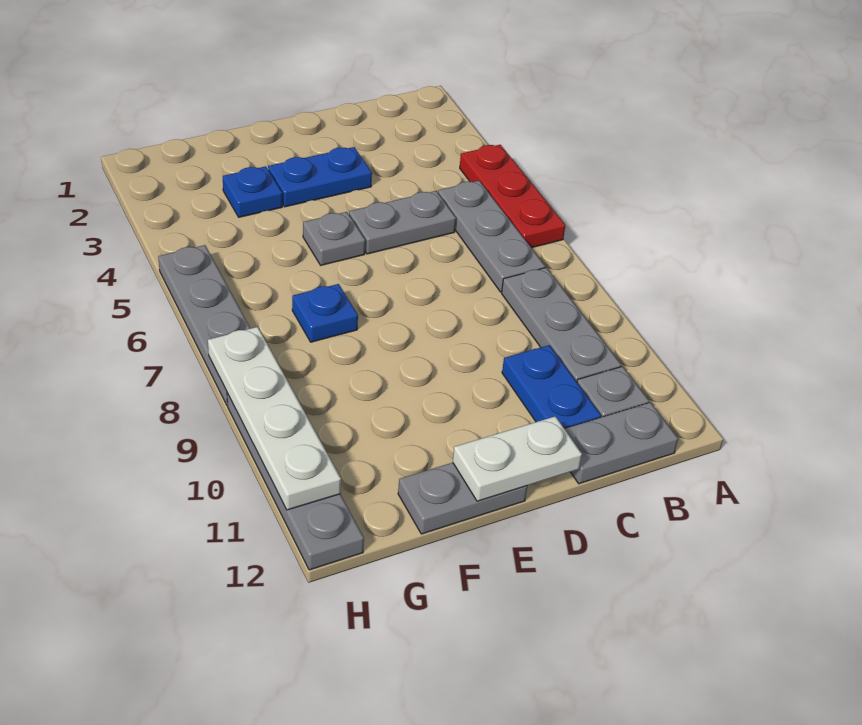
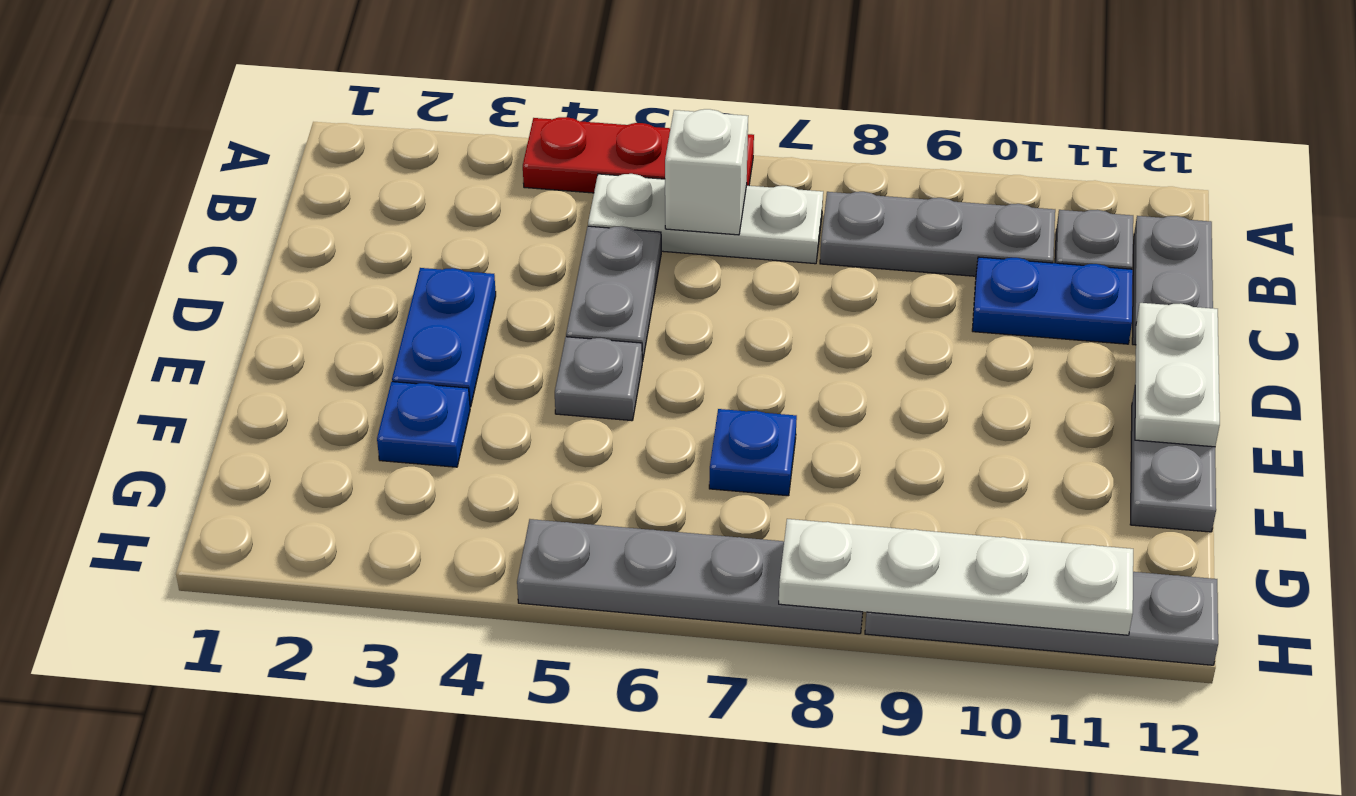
grey 1x3 plate [438,181,545,292] -> white 1x3 plate [588,174,823,264]
none -> white 1x1 brick [665,109,748,235]

